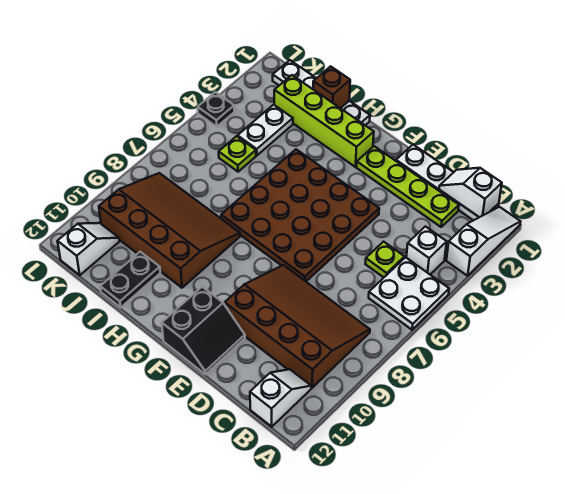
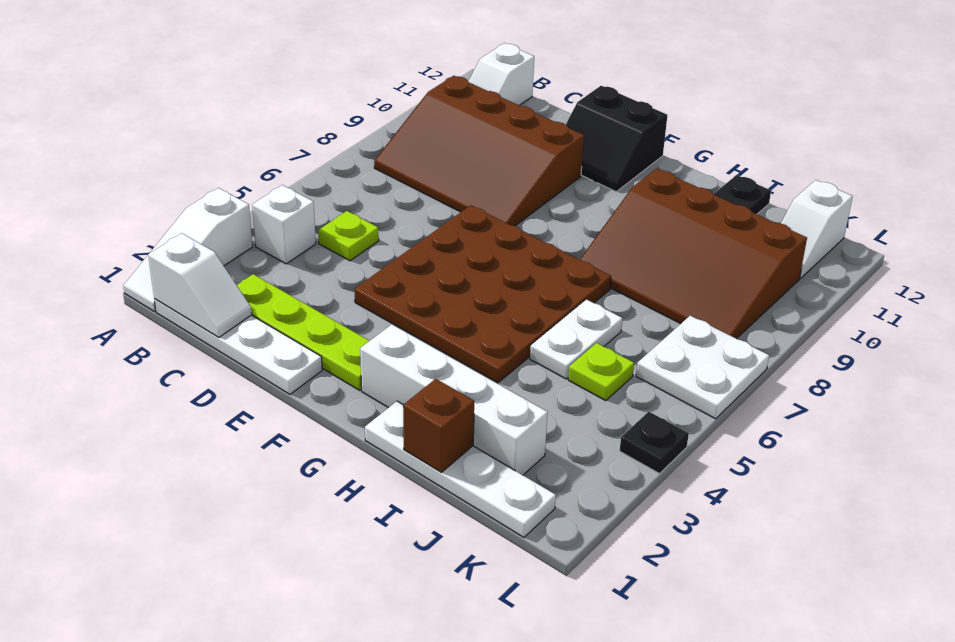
white 2x2 plate [369,257,449,330] -> white 2x2 plate moved to [636,316,769,419]
black 2x2 slope [162,287,245,374] -> black 2x2 slope turned to [566,86,667,191]
lime 1x4 brick [274,75,374,167] -> white 1x4 brick [360,324,548,475]
white 1x2 plate [238,105,293,155] -> white 1x2 plate moved to [530,299,622,379]

